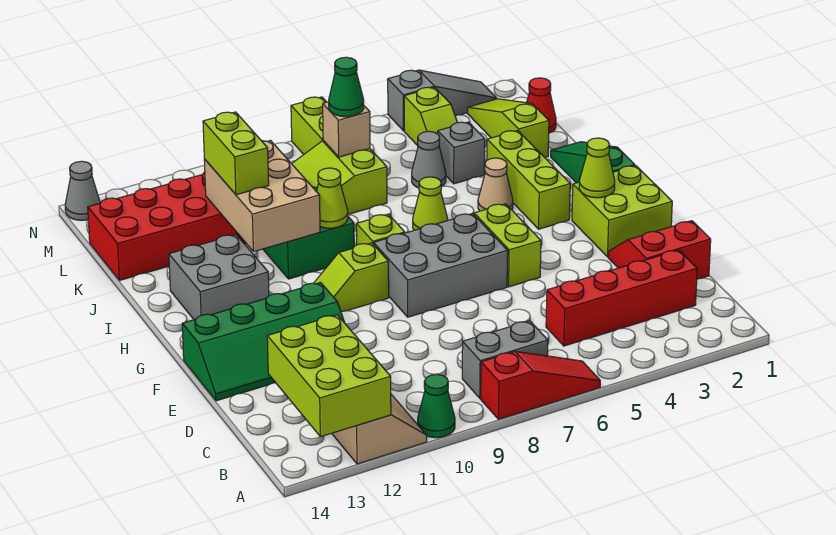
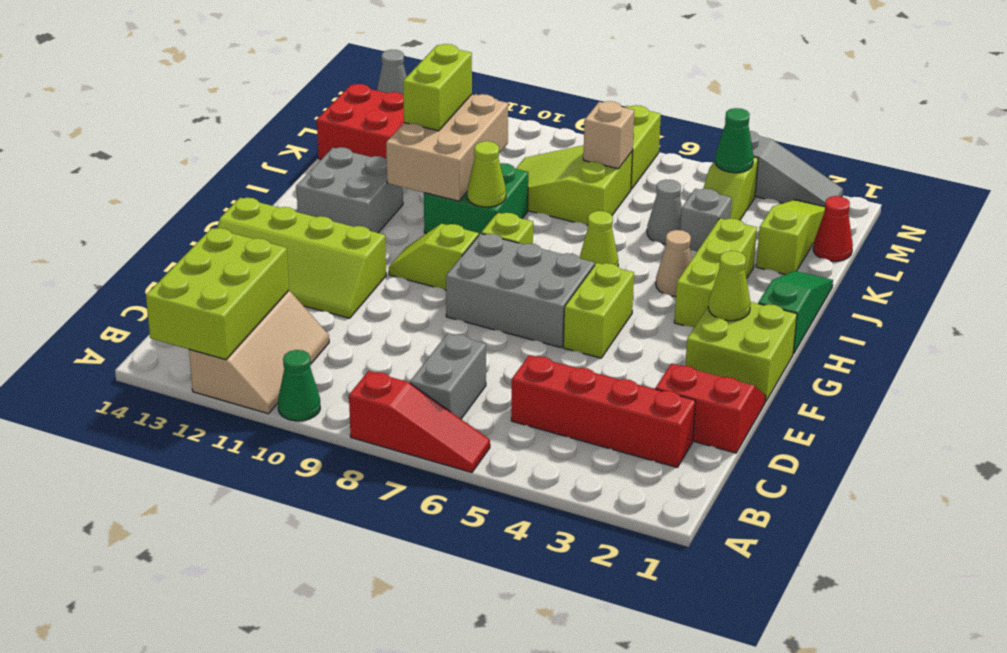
grey 1x2 brick [462,321,548,398] -> grey 1x2 brick turned to [410,333,486,419]
green 2x4 slope [182,282,345,401] -> lime 2x4 slope [217,198,386,318]
green 1x1 cone [329,57,364,117] -> green 1x1 cone moved to [715,108,754,173]

